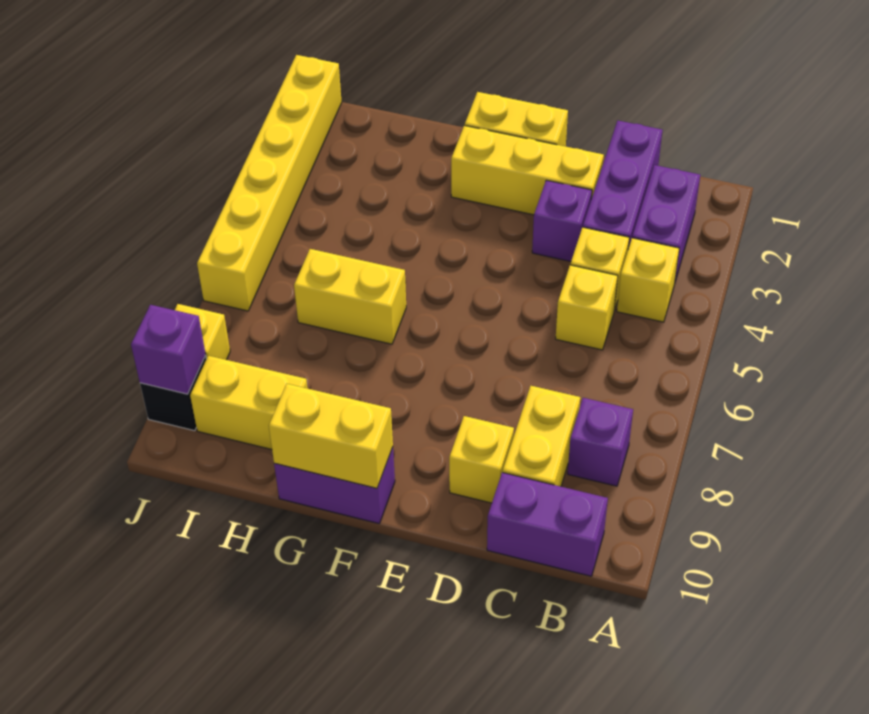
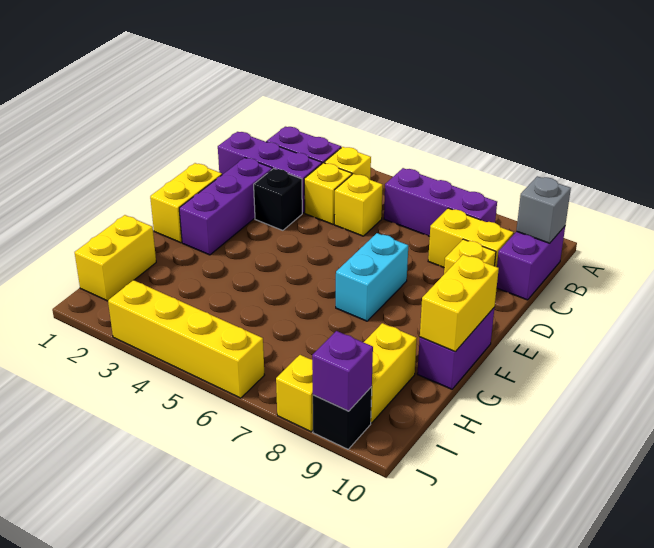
purple 1x1 brick [568,398,633,486] -> purple 1x3 brick [384,168,497,236]
none -> grey 1x1 brick [516,176,571,243]
yellow 1x3 brick [451,125,604,215] -> purple 1x3 brick [179,158,272,255]
purple 1x1 brick [532,180,592,261] -> black 1x1 brick [254,168,302,230]
none -> cyan 1x2 brick [336,233,408,321]
yellow 1x2 brick [294,249,406,344] -> yellow 1x2 brick moved to [75,215,156,301]
yellow 1x6 brick [197,55,342,311] -> yellow 1x4 brick [108,280,264,398]

